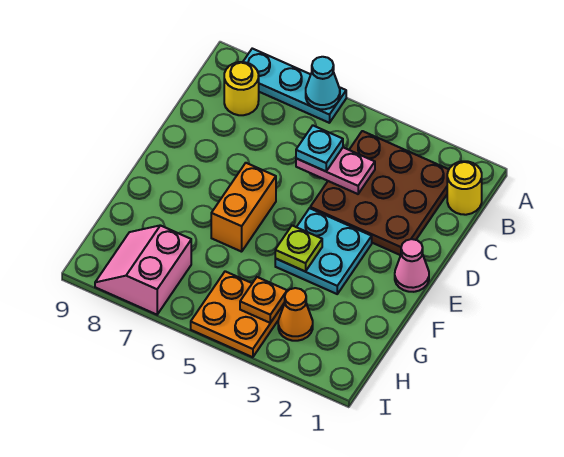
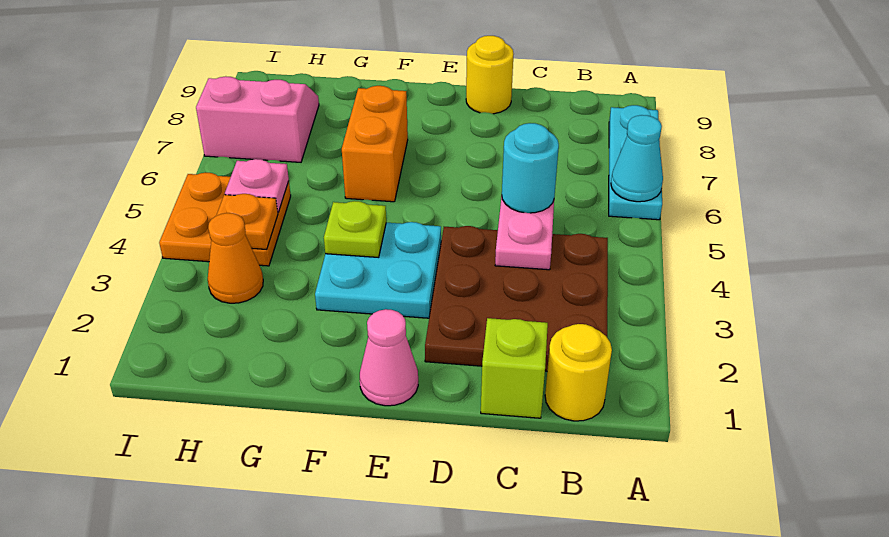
yellow 1x1 round brick [224,62,259,115] -> yellow 1x1 round brick moved to [466,36,513,114]
none -> lime 1x1 brick [481,318,548,418]
cyan 1x1 plate [296,126,343,171] -> cyan 1x1 round brick [502,123,559,213]
orange 1x2 brick [211,163,276,252] -> orange 1x2 brick turned to [342,86,408,202]
none -> pink 1x1 plate [225,159,289,212]

